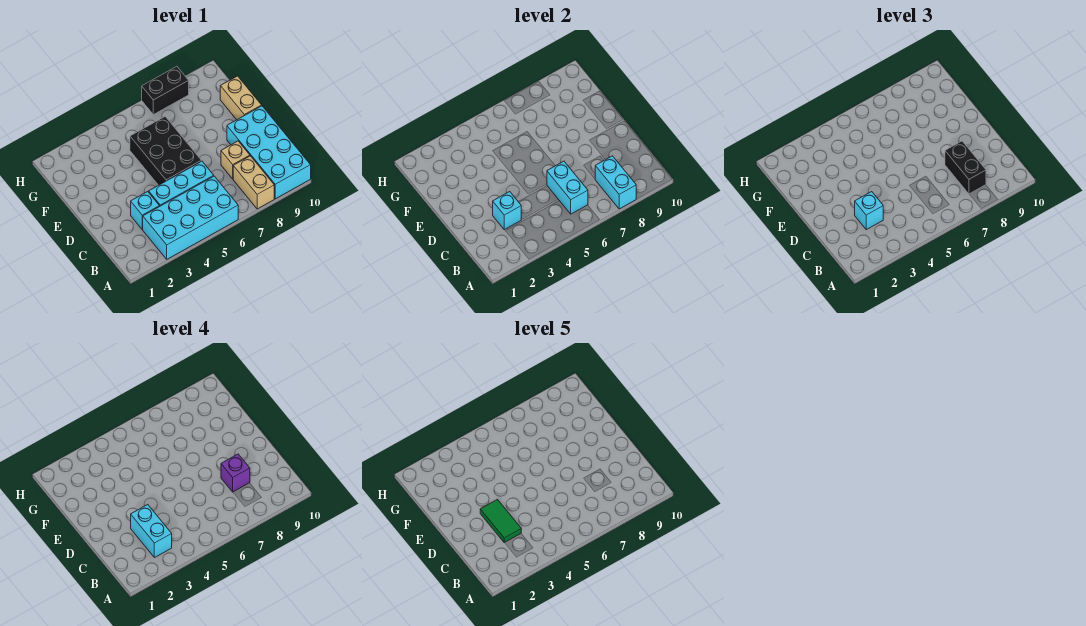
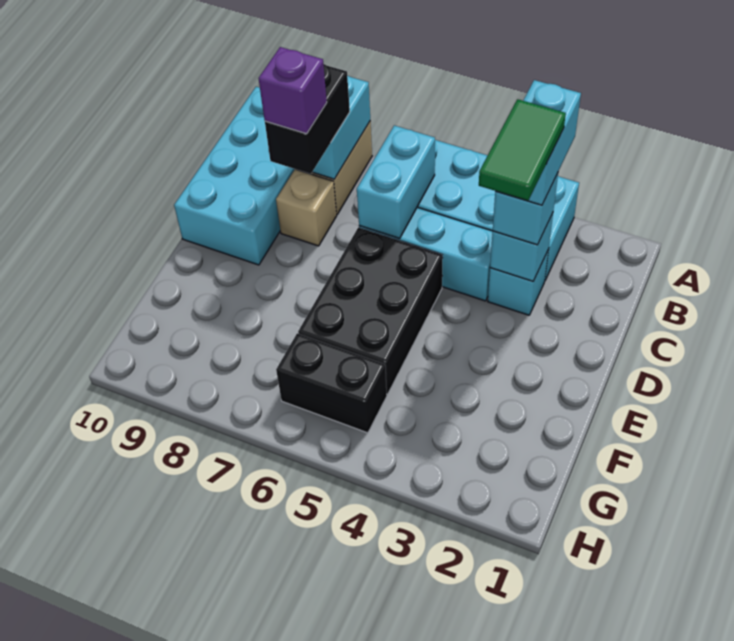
tan 1x2 brick [220,76,262,120] -> none
black 1x2 brick [142,66,189,115] -> black 1x2 brick moved to [276,333,387,433]

